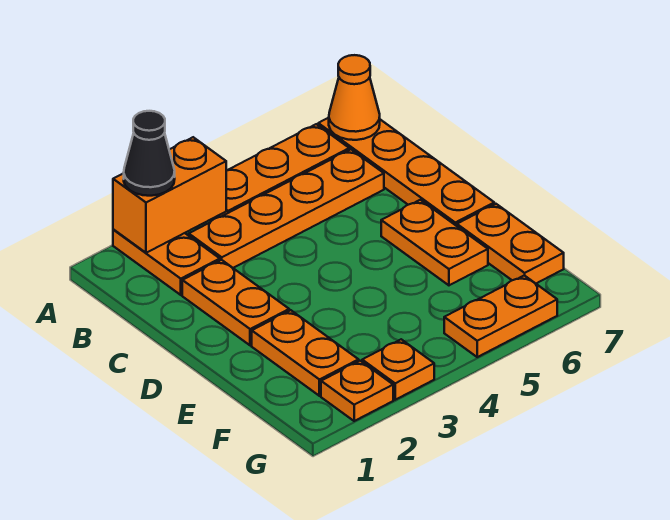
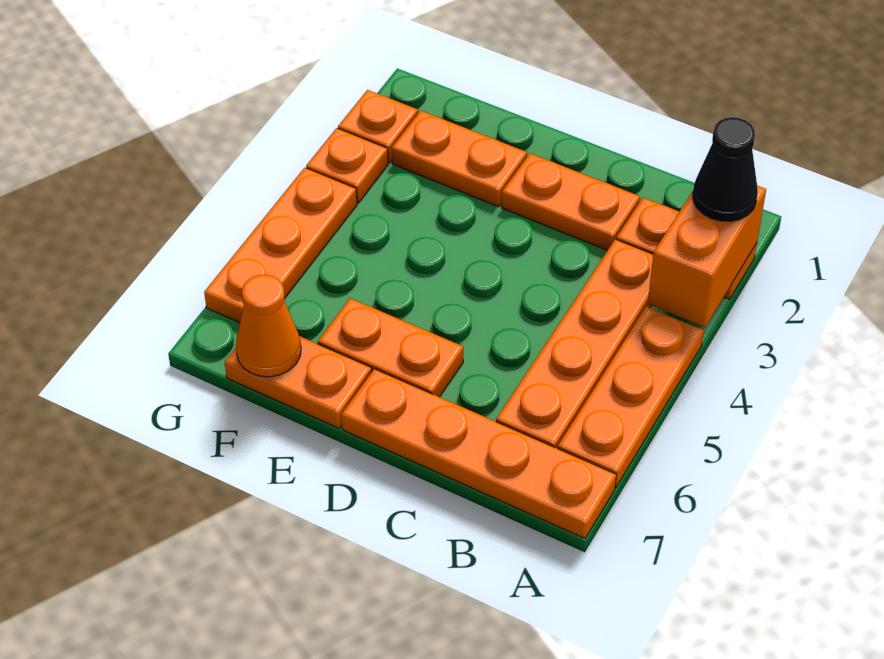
orange 1x1 cone [329,55,380,140] -> orange 1x1 cone moved to [236,275,301,377]
orange 1x2 plate [444,275,557,357] -> orange 1x3 plate [204,168,357,323]

